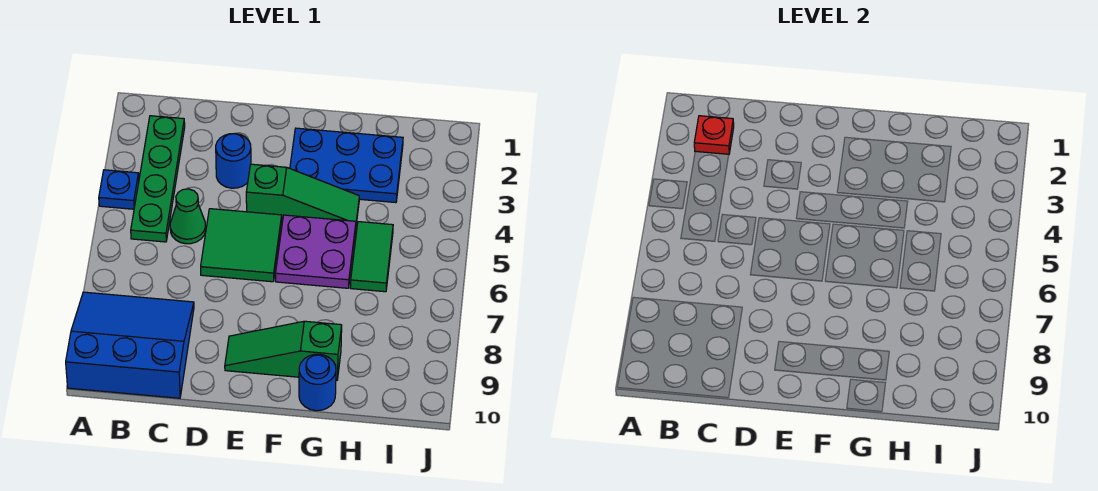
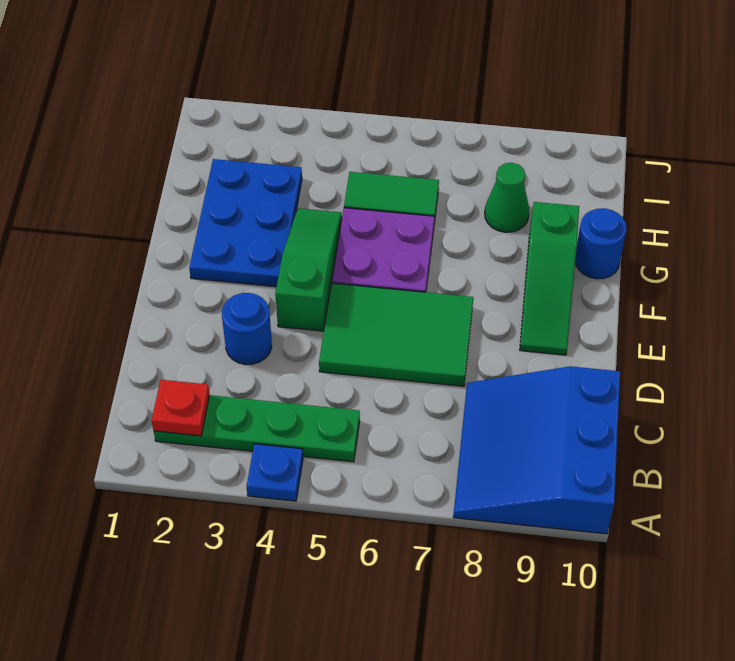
green 1x1 cone [170,189,206,244] -> green 1x1 cone moved to [485,163,529,232]
green 2x2 tile [201,209,282,282] -> green 2x3 tile [319,283,473,386]

